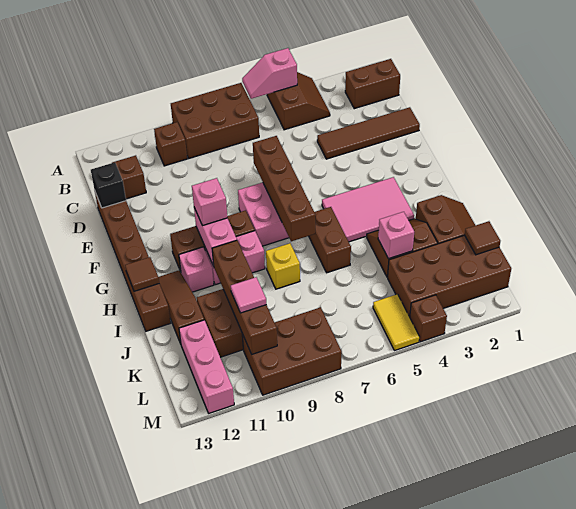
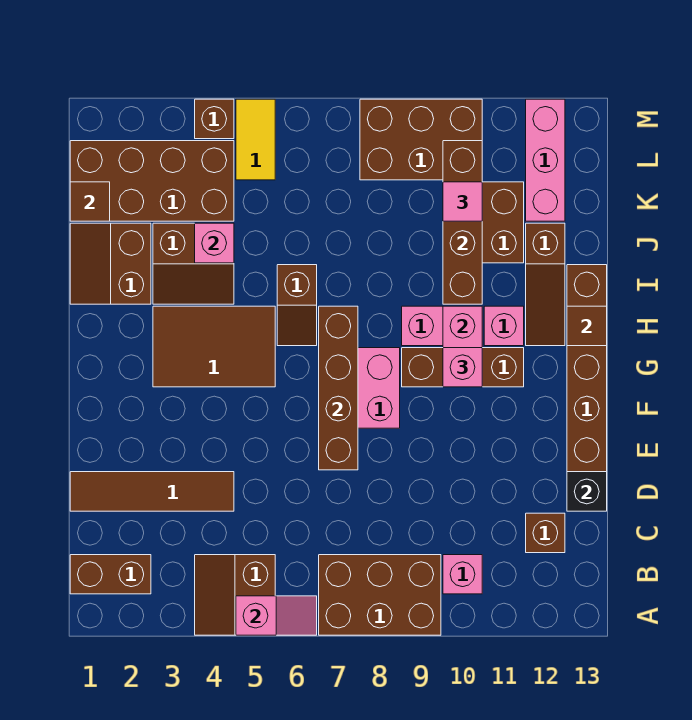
brown 1x1 brick [154,122,187,166] -> pink 1x1 brick [443,555,482,594]
pink 2x3 tile [322,177,414,242] -> brown 2x3 tile [153,306,275,387]
brown 1x2 brick [309,207,351,273] -> brown 1x2 slope [277,265,317,346]
yellow 1x1 brick [266,243,300,289] -> none

